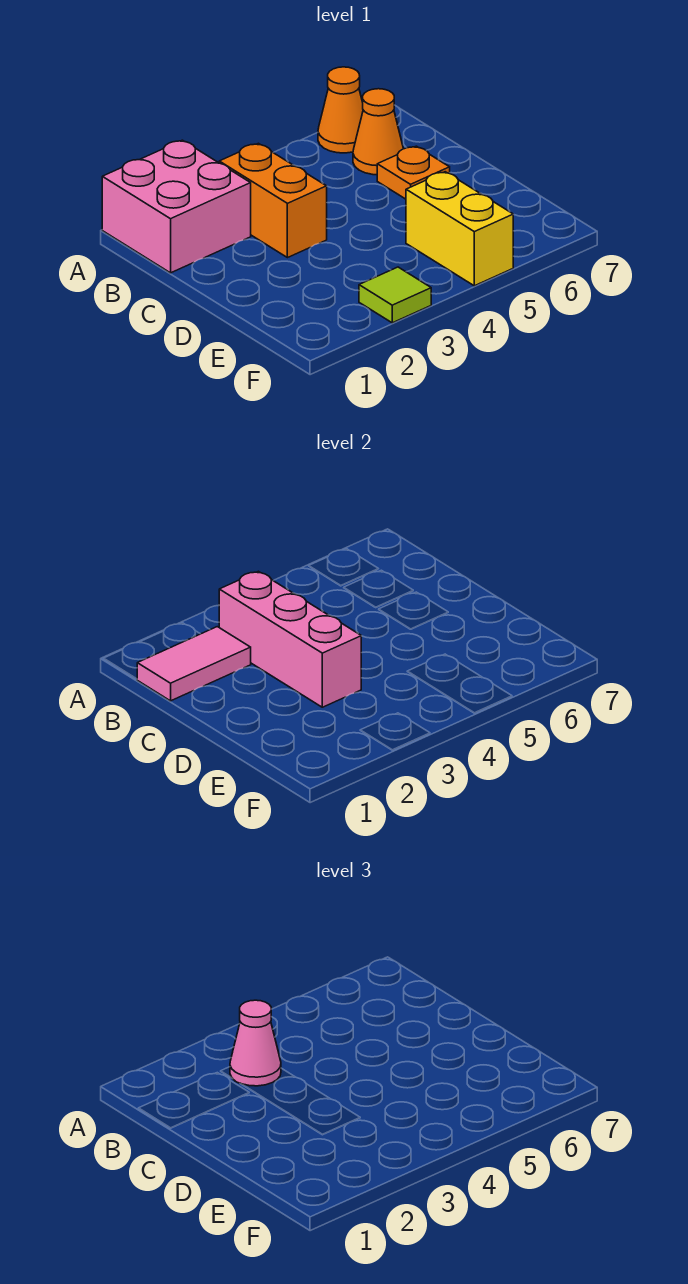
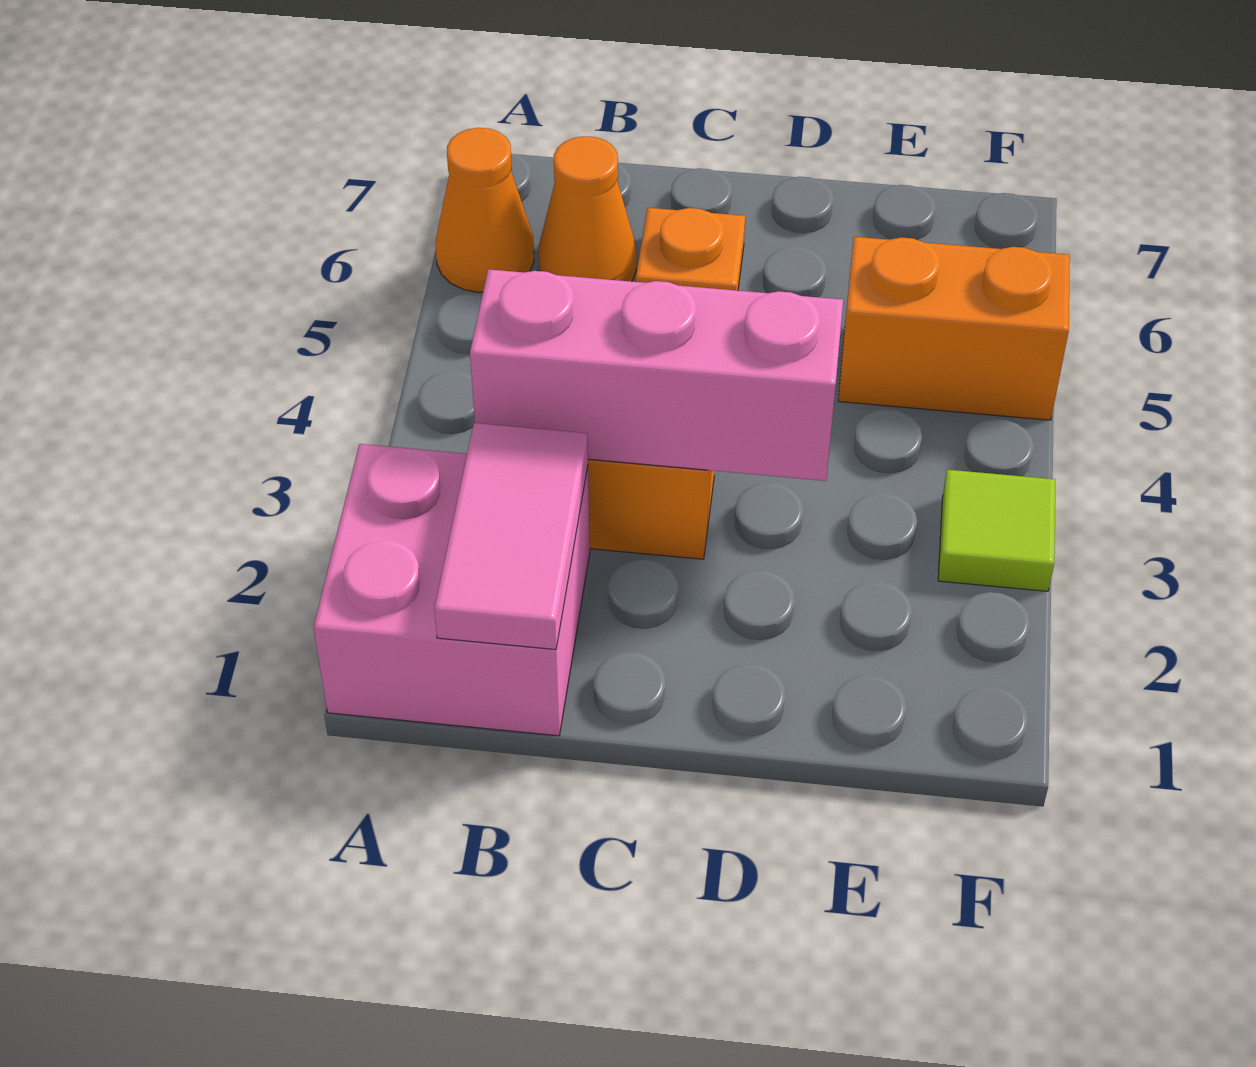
pink 1x1 cone [230,1000,281,1086] -> none
yellow 1x2 brick [406,172,513,286] -> orange 1x2 brick [838,237,1070,420]

